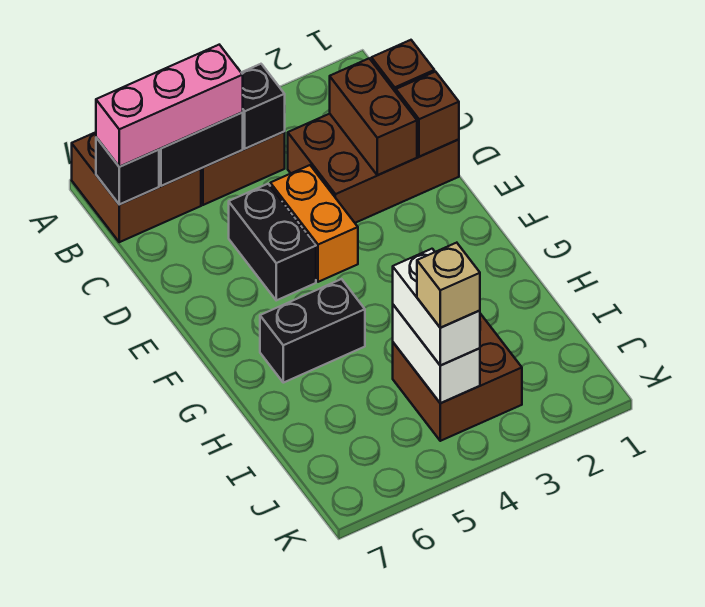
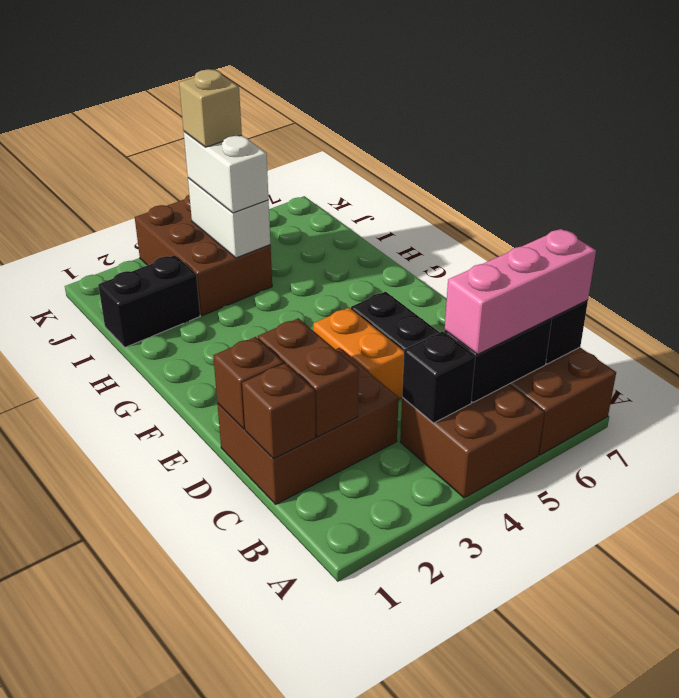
black 1x2 brick [260,279,365,383] -> black 1x2 brick moved to [98,255,200,347]
brown 2x2 brick [393,314,522,441] -> brown 2x3 brick [135,195,272,316]

